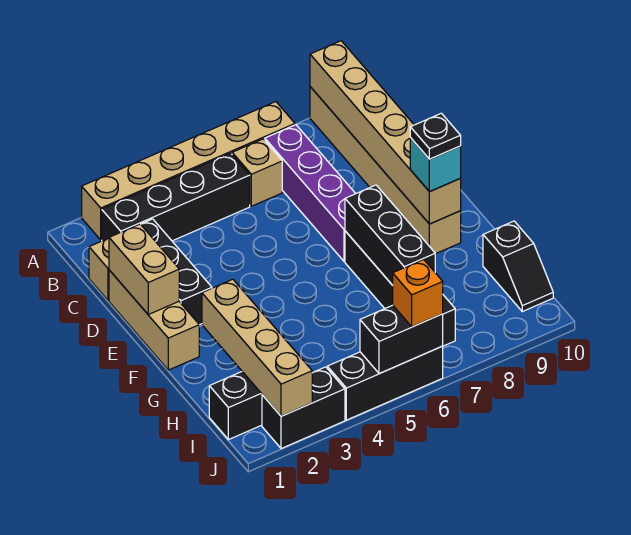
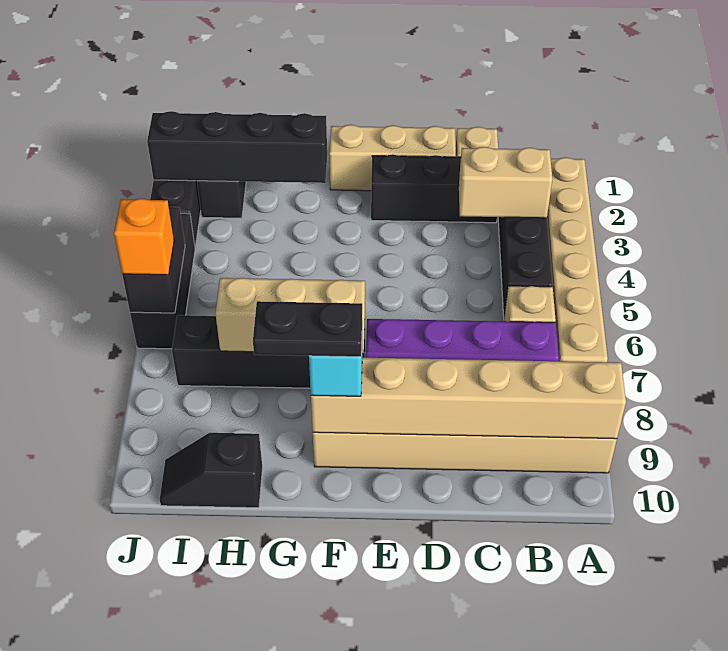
tan 1x2 brick [109,224,179,314] -> tan 1x2 brick moved to [459,147,552,218]
black 1x3 brick [345,185,435,285] -> tan 1x3 brick [215,278,365,354]
black 1x1 plate [410,113,461,159] -> black 1x2 plate [253,301,362,357]
tan 1x4 brick [202,279,312,416] -> black 1x4 brick [147,111,327,183]

